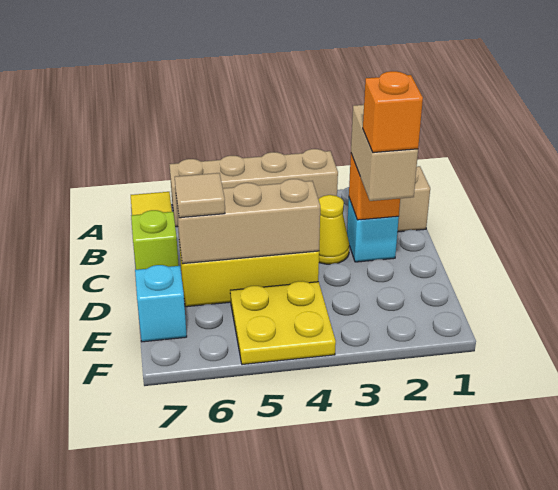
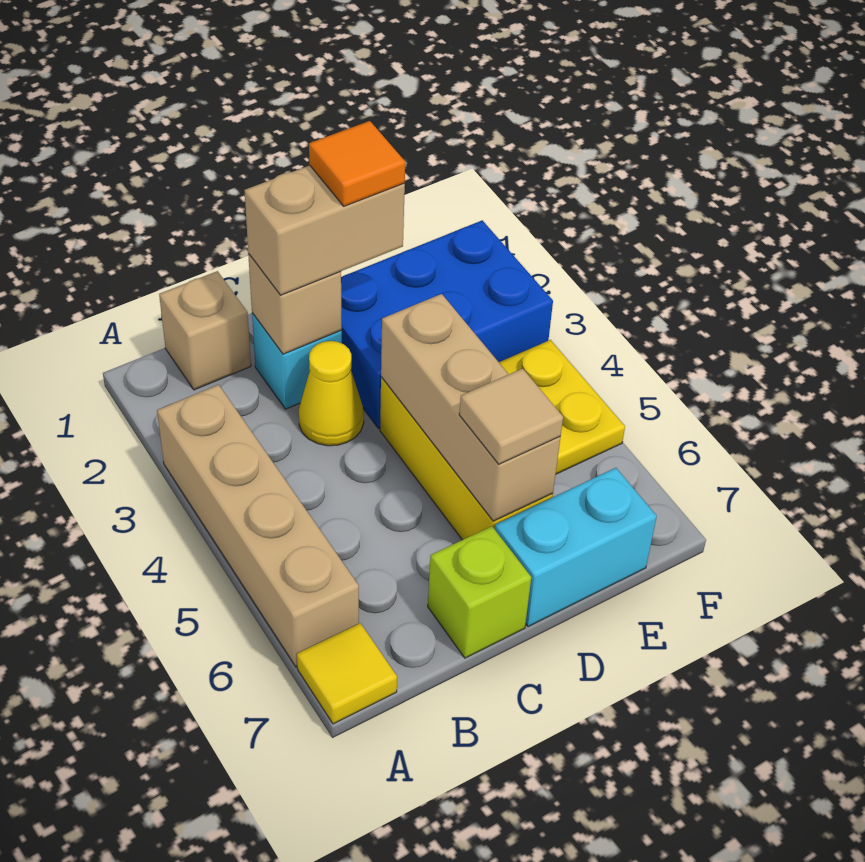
orange 1x1 brick [349,154,400,220] -> tan 1x1 brick [248,254,342,354]
none -> blue 2x3 brick [341,220,553,429]
orange 1x1 brick [363,71,423,152] -> orange 1x1 tile [309,121,405,206]
cyan 1x1 brick [135,265,187,342] -> cyan 1x2 brick [495,468,657,627]

